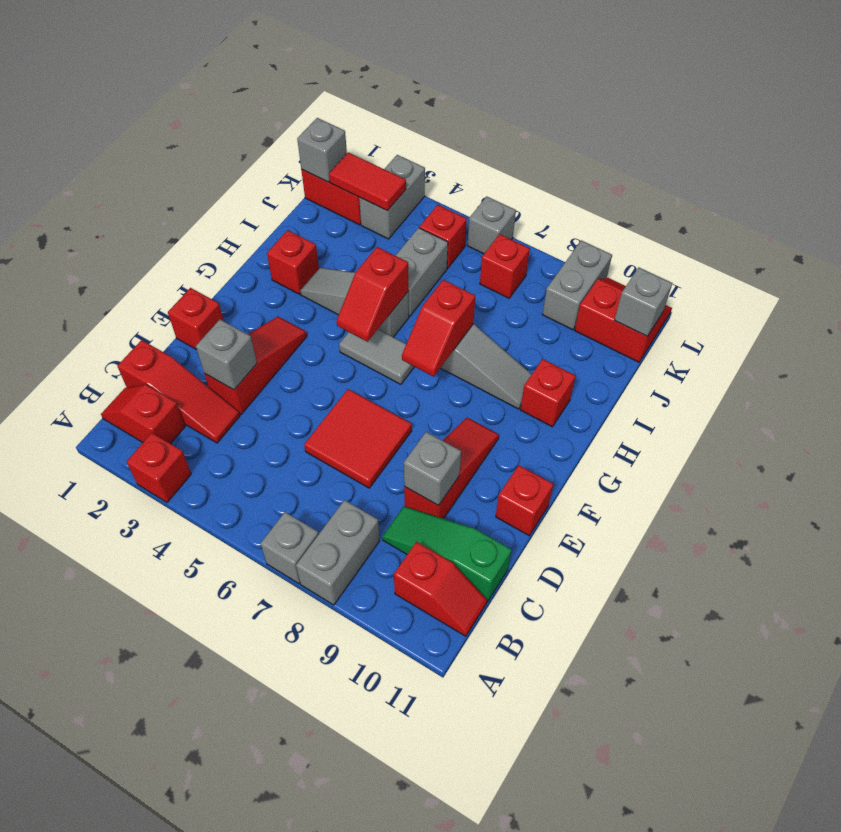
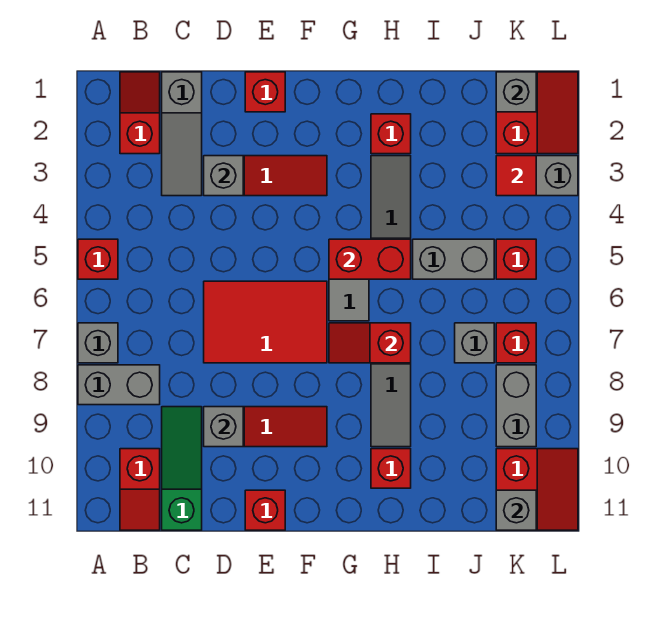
red 1x1 brick [126,433,191,502] -> red 1x1 brick moved to [78,239,118,279]
red 1x3 slope [117,340,240,443] -> grey 1x3 slope [162,72,202,196]
red 2x2 tile [304,389,412,488] -> red 2x3 tile [204,281,327,363]
red 1x2 slope [337,247,409,342] -> red 1x2 brick [329,239,411,279]
red 1x2 tile [329,152,406,211] -> red 1x1 tile [496,156,536,196]
grey 1x2 brick [542,240,612,330] -> grey 1x2 brick turned to [496,365,536,447]
grey 1x1 brick [468,196,516,254] -> grey 1x1 brick moved to [455,323,494,363]

